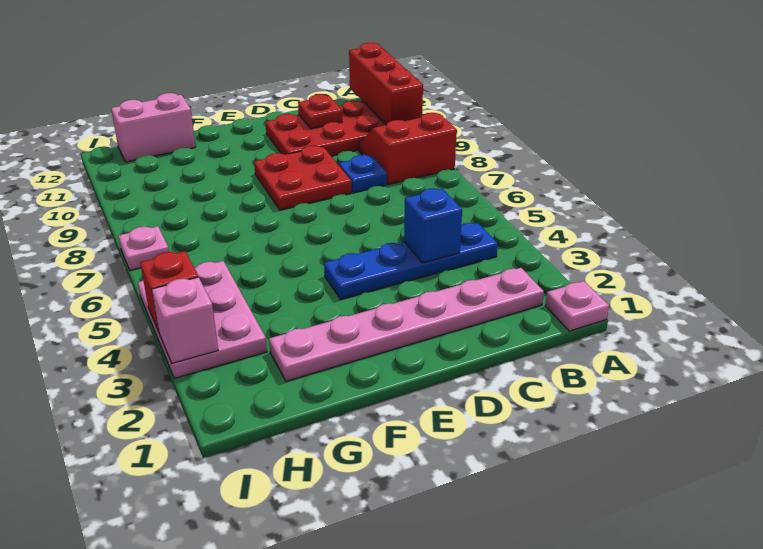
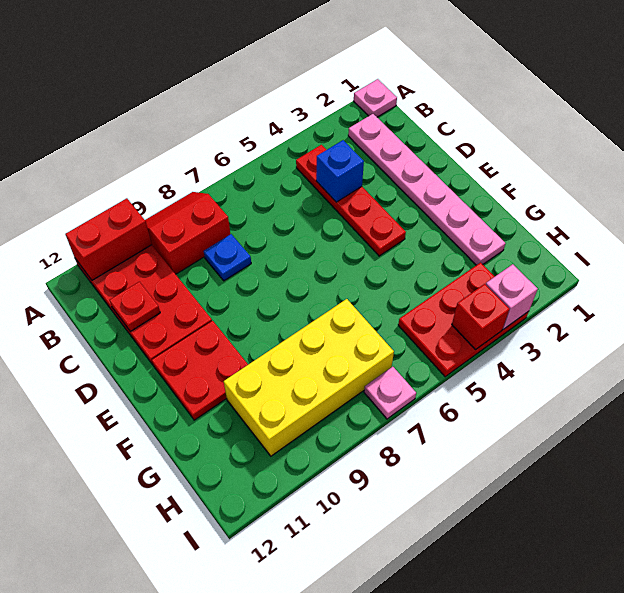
red 2x2 slope [359,113,457,185] -> red 2x2 slope turned to [145,192,230,274]
red 1x3 brick [349,43,423,124] -> red 1x2 brick [66,198,152,280]
blue 1x4 plate [324,223,498,299] -> red 1x4 plate [296,145,406,256]
red 2x2 plate [254,145,351,210] -> red 2x2 plate moved to [152,321,248,420]
none -> yellow 2x4 brick [224,299,394,456]
pink 1x2 brick [111,93,196,162] -> none
pink 2x3 plate [138,261,267,378] -> red 2x3 plate [398,263,529,377]

